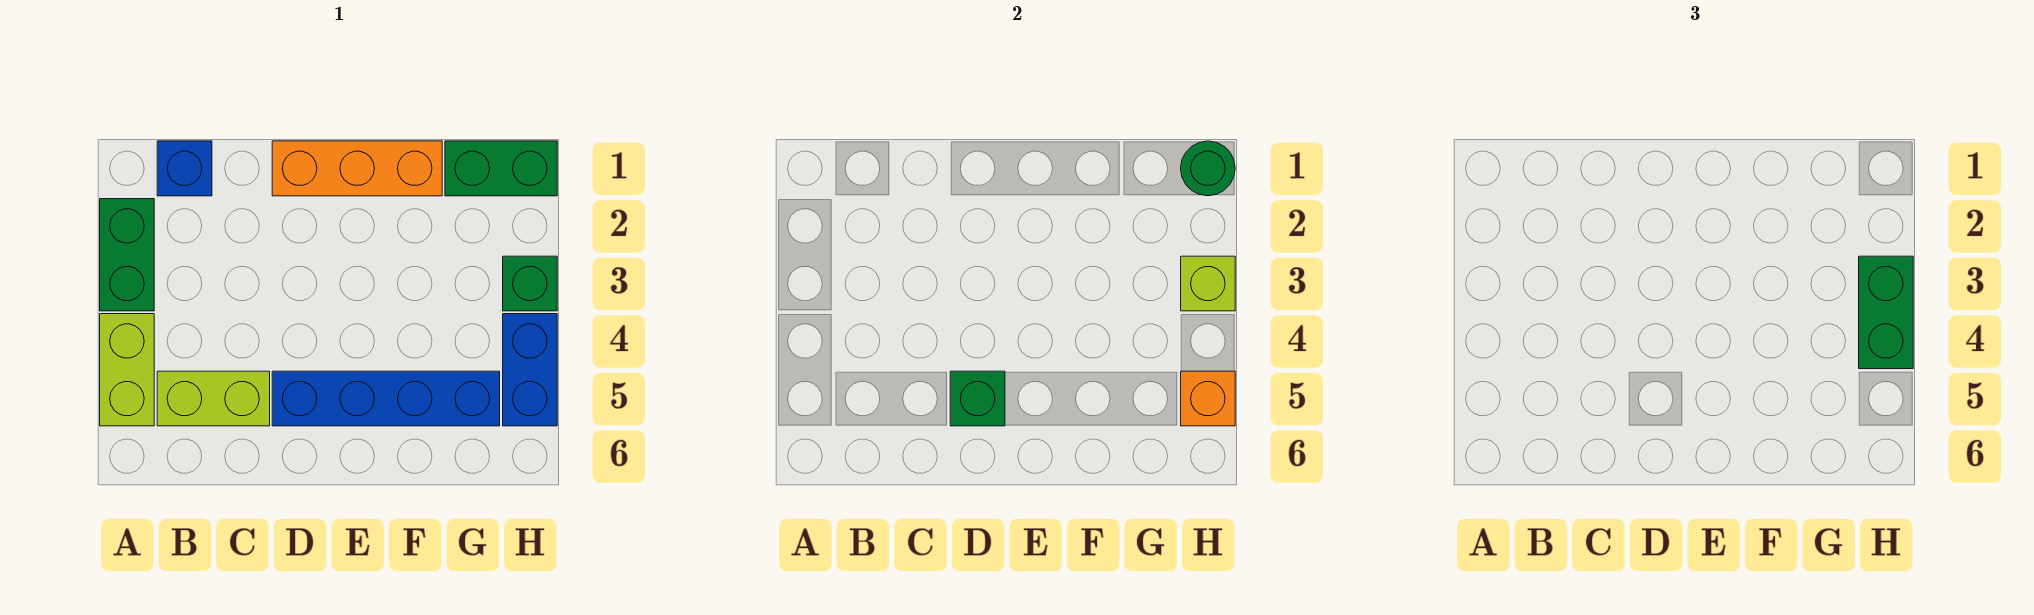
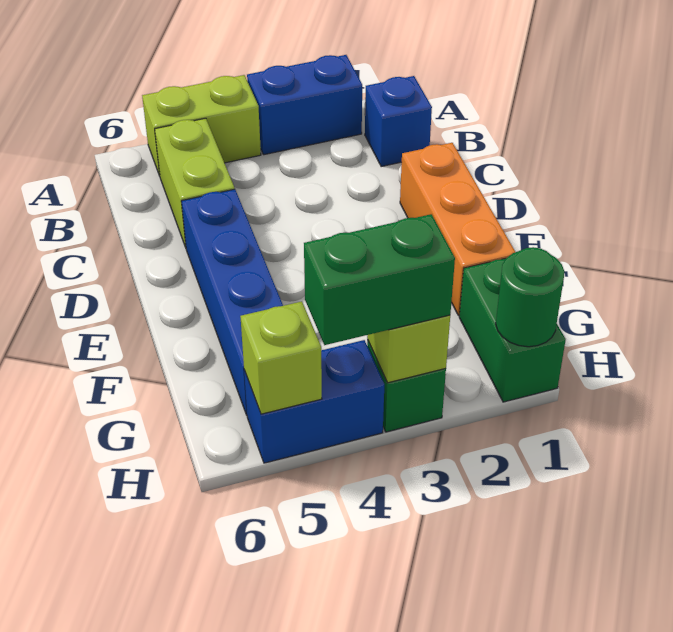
green 1x2 brick [100,199,154,311] -> blue 1x2 brick [247,55,362,155]
green 1x1 brick [950,371,1005,426] -> none
orange 1x1 brick [1181,371,1235,426] -> lime 1x1 brick [240,301,322,414]

